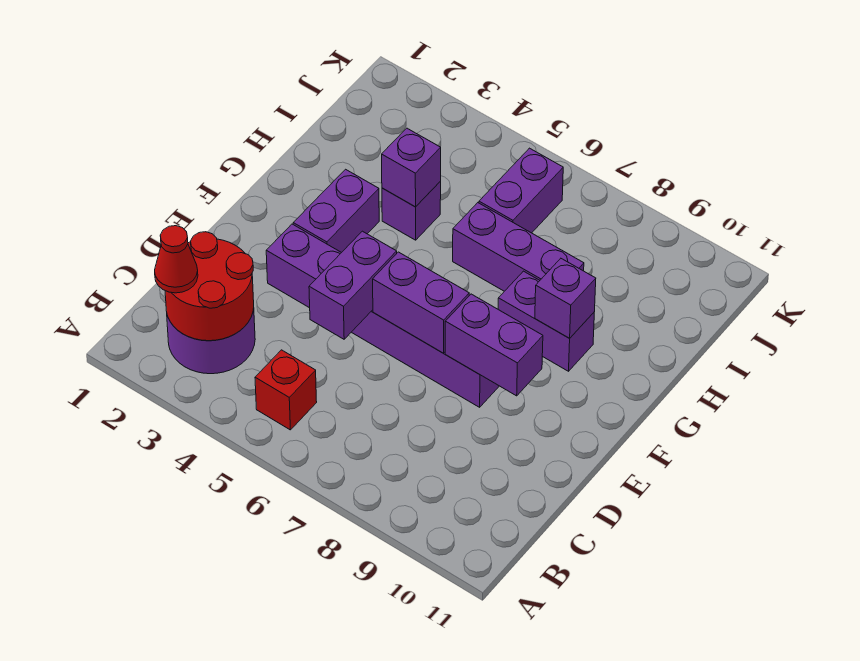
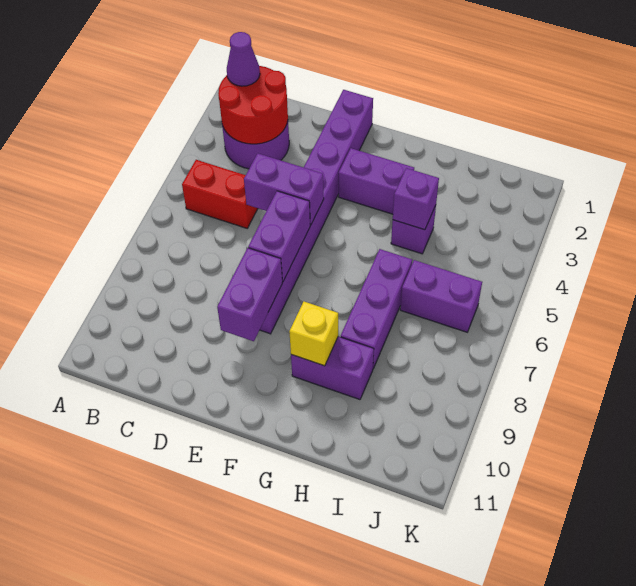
red 1x1 cone [155,226,198,293] -> purple 1x1 cone [227,32,260,86]
red 1x1 brick [255,350,317,430] -> red 1x2 brick [182,160,258,228]
purple 1x6 brick [266,224,499,407] -> purple 1x8 brick [260,90,373,334]
purple 1x2 brick [498,271,594,371] -> purple 1x2 brick turned to [291,337,374,400]
purple 1x1 brick [535,258,596,338] -> yellow 1x1 brick [289,301,338,366]

